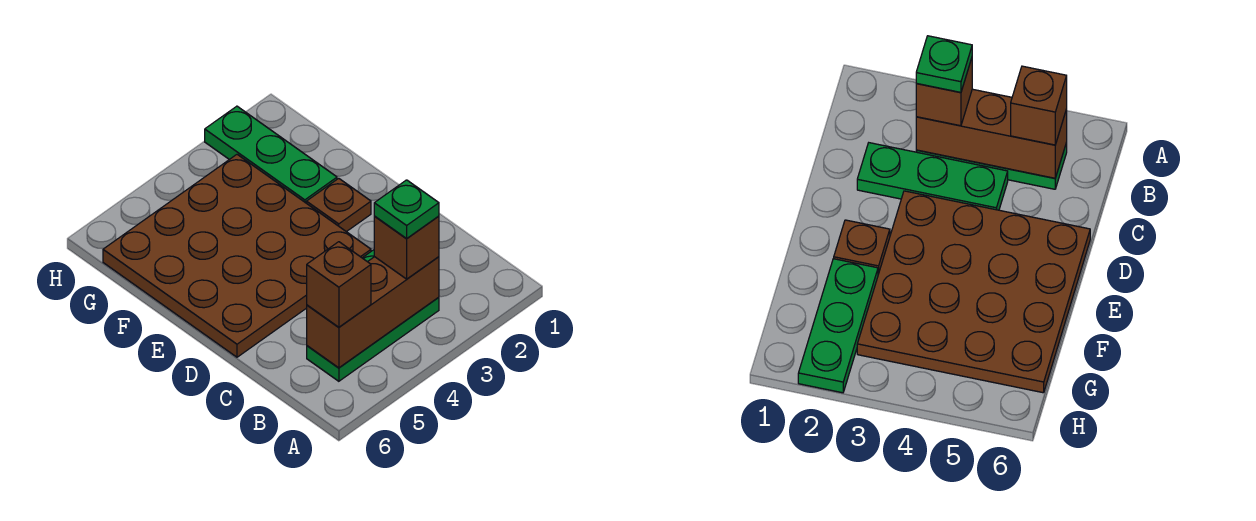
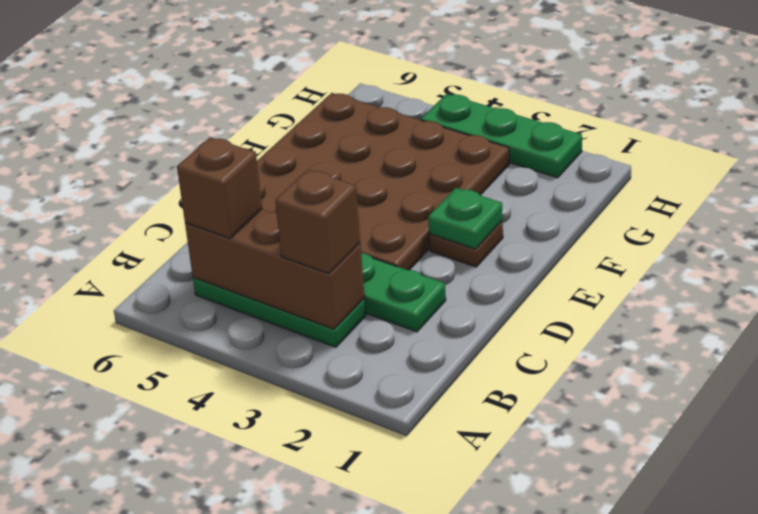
green 1x1 plate [374,180,439,239] -> green 1x1 plate moved to [428,188,503,249]
green 1x3 plate [205,106,337,203] -> green 1x3 plate turned to [421,94,582,178]

